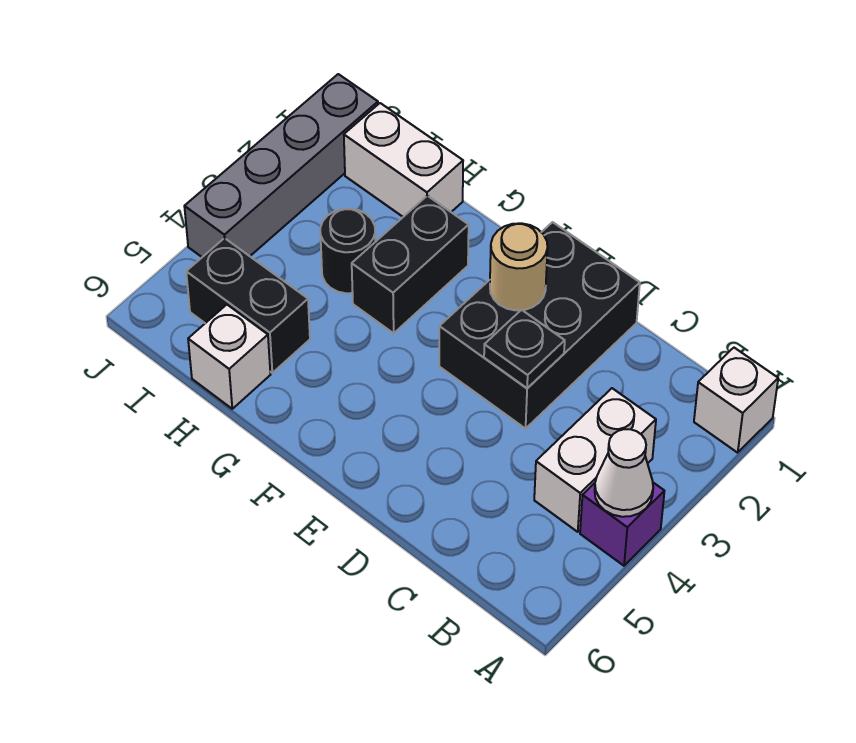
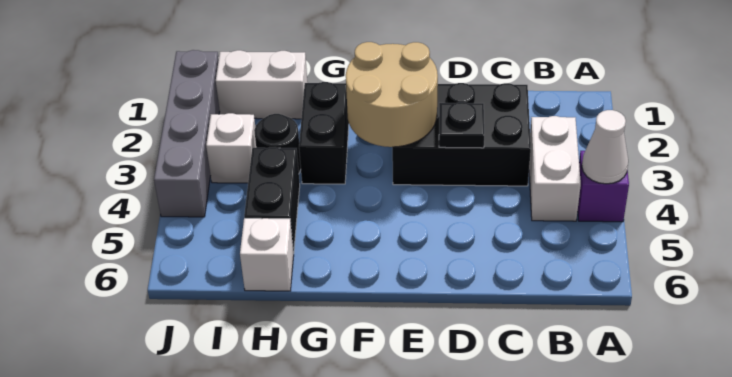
white 1x1 brick [694,348,778,453] -> white 1x1 brick moved to [206,113,256,183]
black 2x3 brick [439,222,640,429] -> black 2x3 brick turned to [392,83,531,186]
tan 1x1 round brick [490,223,548,310] -> tan 2x2 round brick [346,42,438,147]
black 1x2 brick [186,238,310,373] -> black 1x2 brick turned to [244,147,300,254]

